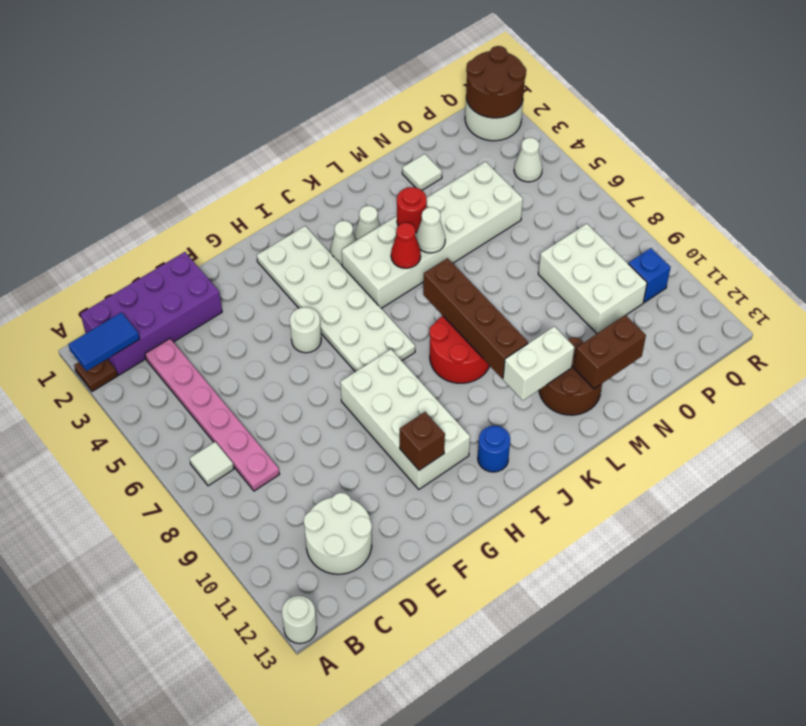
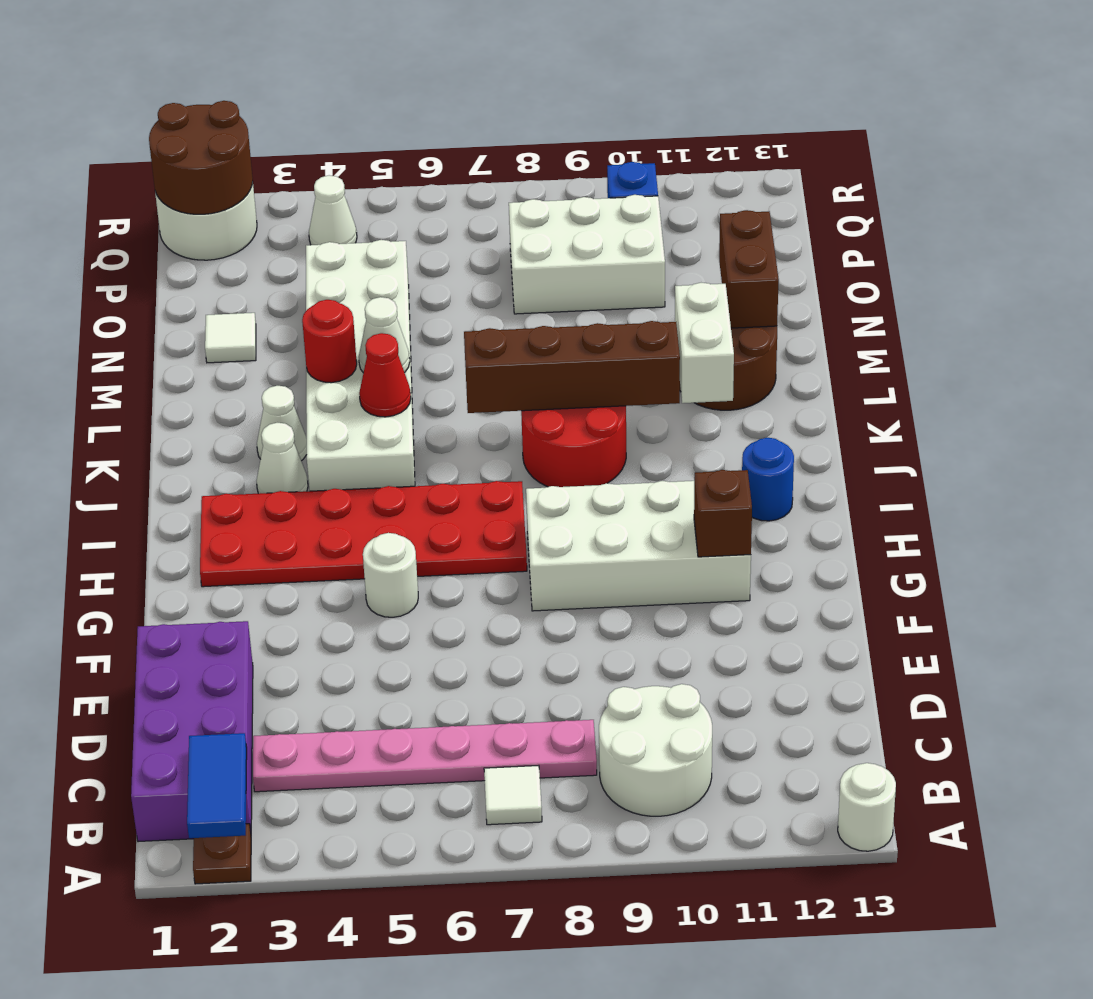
white 2x2 round brick [303,493,372,574] -> white 2x2 round brick moved to [599,684,712,816]
white 2x6 plate [257,226,415,372] -> red 2x6 plate [200,481,527,587]

